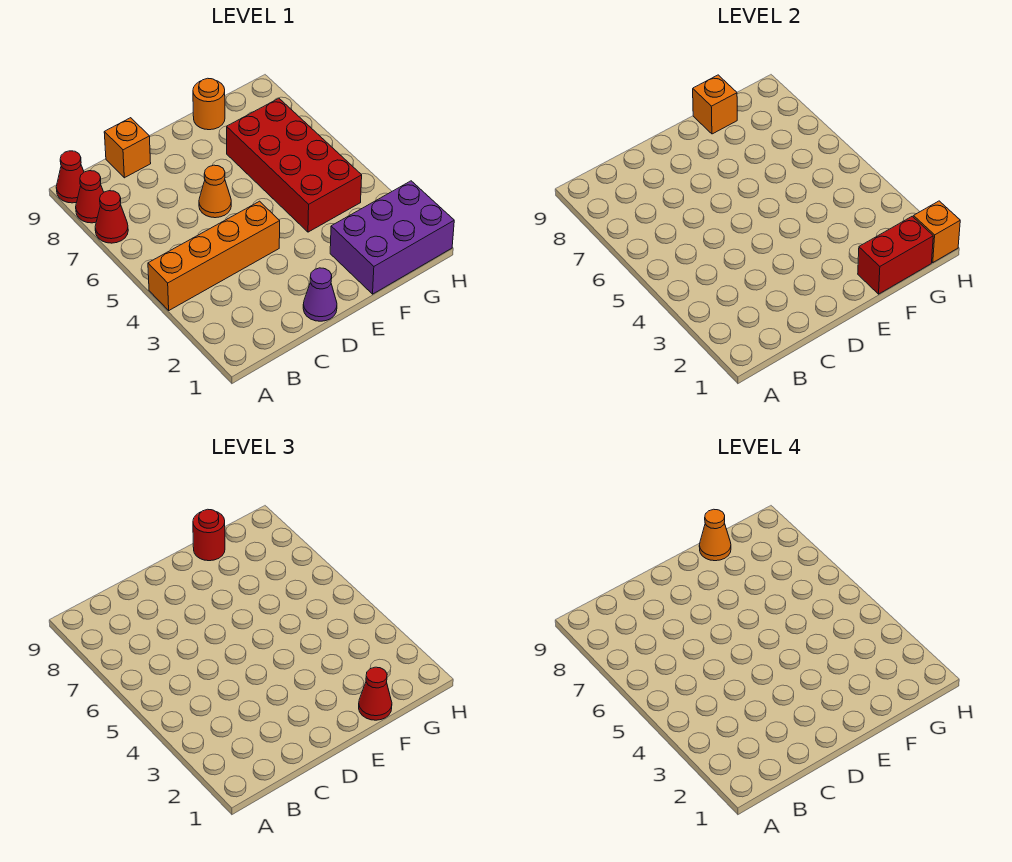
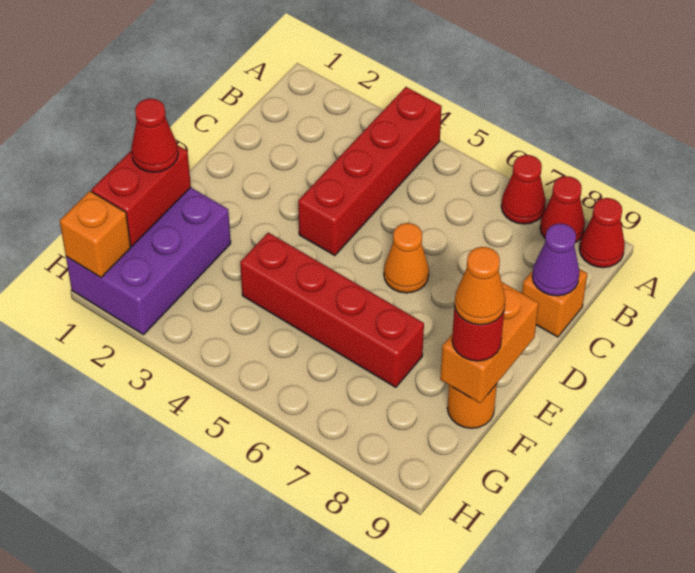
orange 1x4 brick [148,201,280,310] -> red 1x4 brick [298,87,442,256]
purple 1x1 cone [303,268,337,321] -> purple 1x1 cone moved to [532,223,580,296]
red 2x4 brick [227,98,362,232] -> red 1x4 brick [240,233,424,387]
orange 1x1 brick [693,75,737,134] -> orange 1x2 brick [440,282,539,403]

